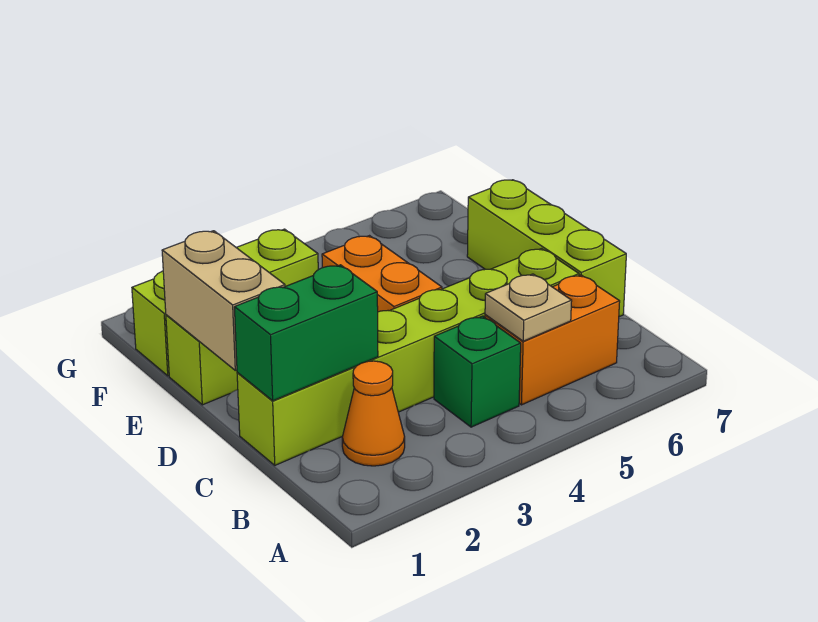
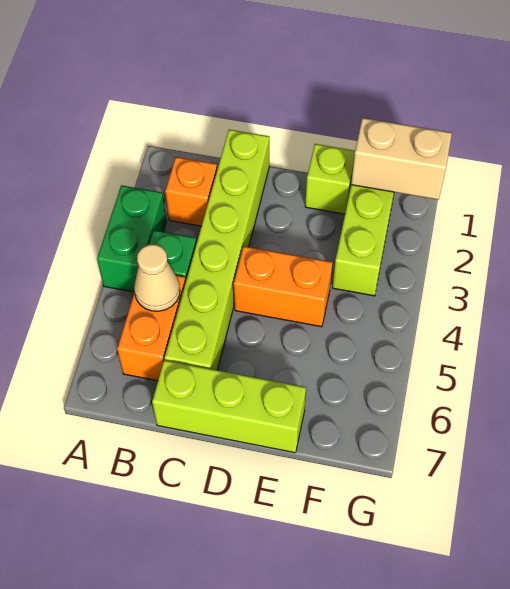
orange 1x1 cone [342,361,405,466] -> orange 1x1 brick [165,157,217,226]
tan 1x1 plate [485,274,572,341] -> tan 1x1 cone [134,244,180,311]
green 1x2 brick [234,265,378,401] -> green 1x2 brick moved to [97,185,167,292]
tan 1x2 brick [162,231,285,370] -> tan 1x2 brick moved to [351,118,452,200]

